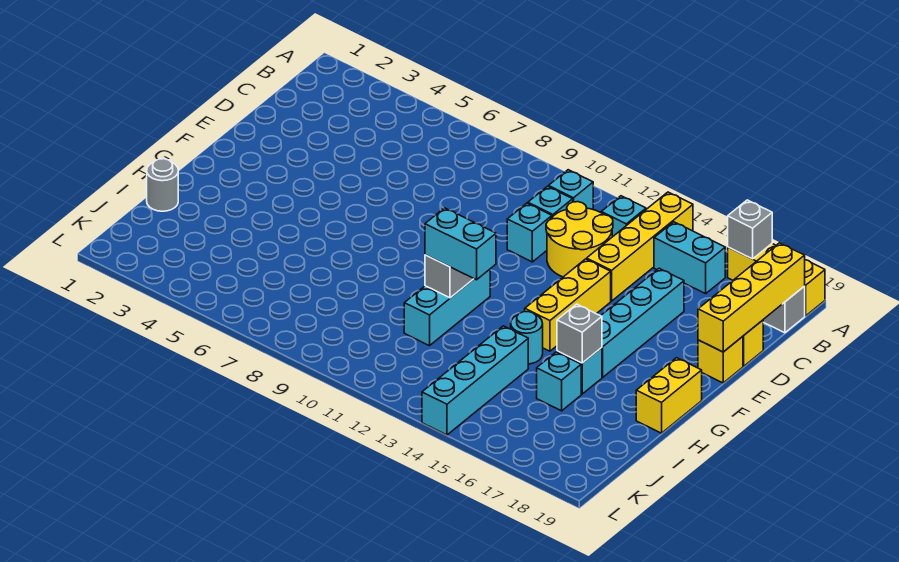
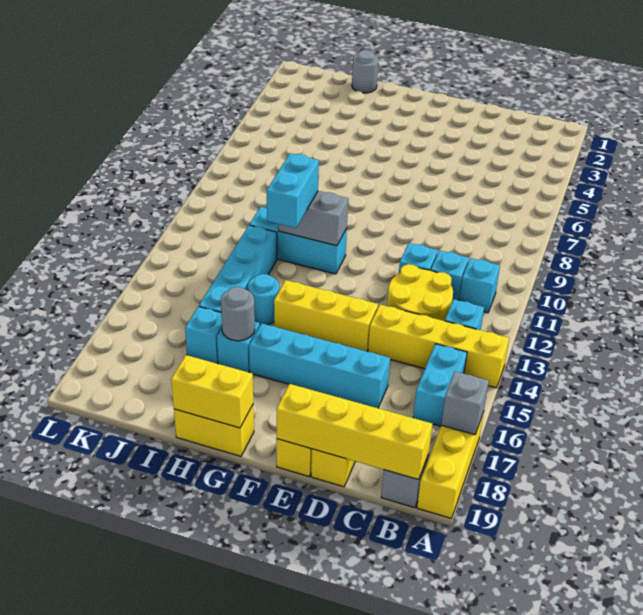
none -> yellow 1x2 brick [171,355,253,428]
grey 1x1 brick [557,304,602,363] -> grey 1x1 round brick [221,287,255,341]
cyan 1x4 brick [422,326,528,435] -> cyan 1x4 brick turned to [199,225,277,312]

